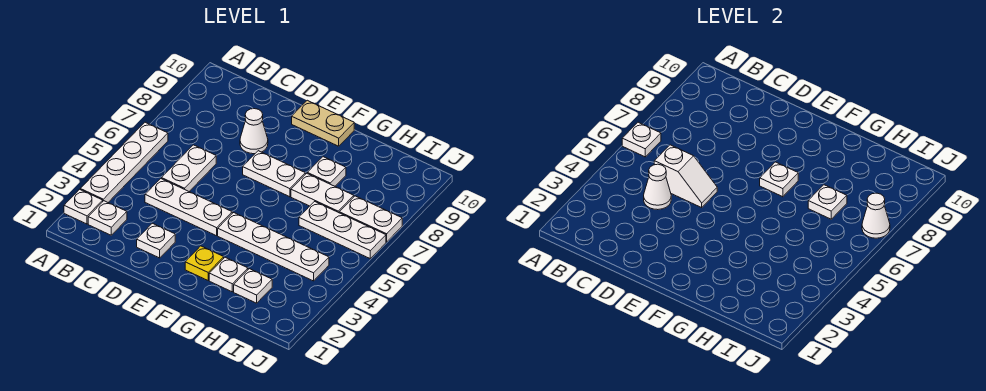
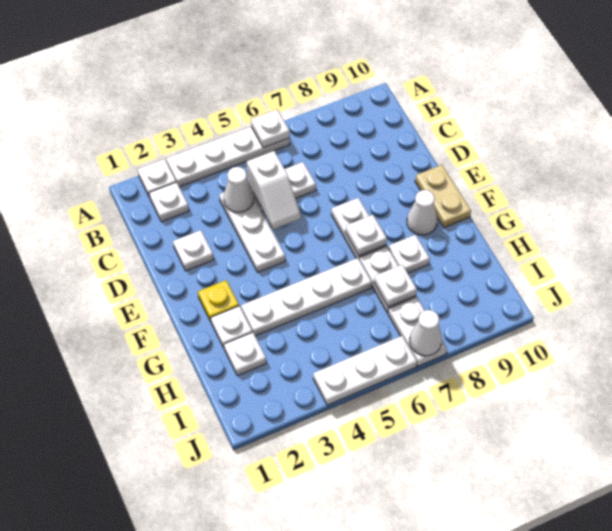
white 1x1 cone [240,109,268,154] -> white 1x1 cone moved to [407,190,437,235]
white 1x4 plate [218,213,329,281] -> white 1x4 plate turned to [241,258,372,336]
white 1x3 plate [299,202,386,258] -> white 1x3 plate turned to [313,336,417,405]

